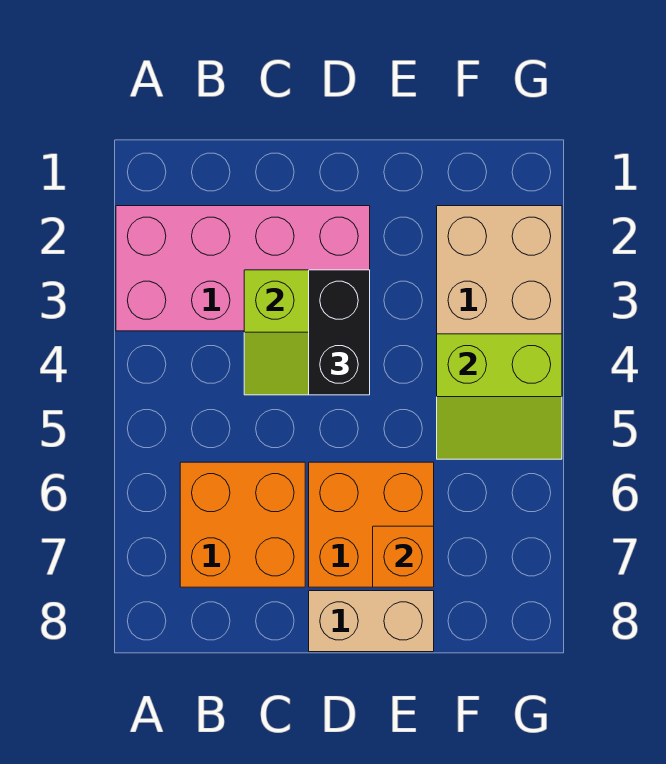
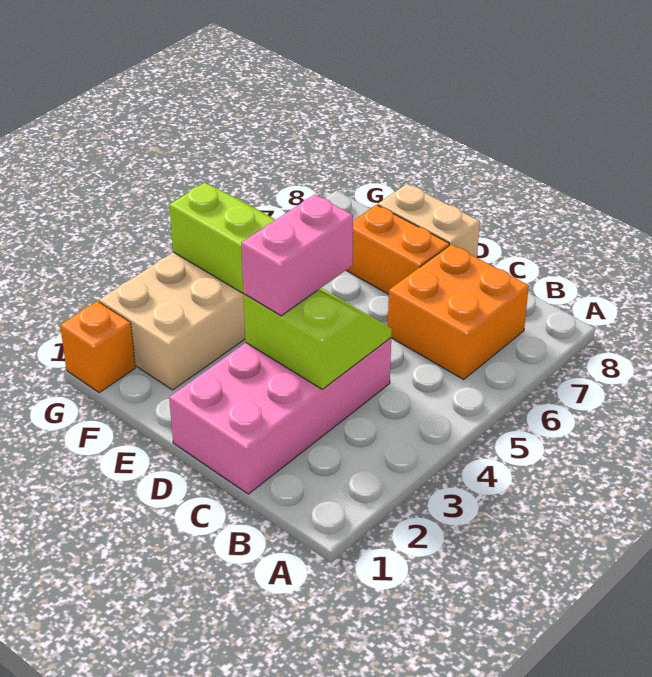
pink 2x4 brick [116,206,370,331] -> pink 2x4 brick turned to [169,338,391,494]
black 1x2 brick [309,270,370,395] -> pink 1x2 brick [241,194,353,316]
orange 2x2 brick [309,462,434,587] -> orange 1x2 brick [346,205,449,294]
orange 1x1 brick [373,526,434,587] -> orange 1x1 brick moved to [60,301,135,393]

